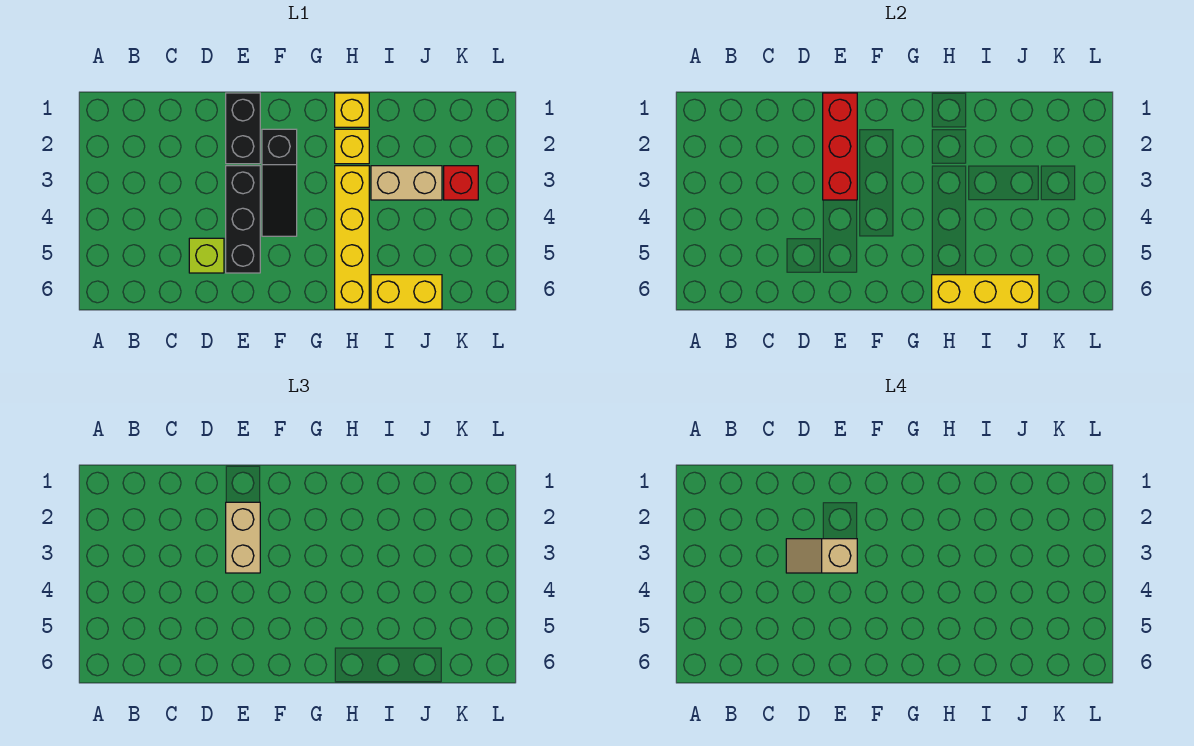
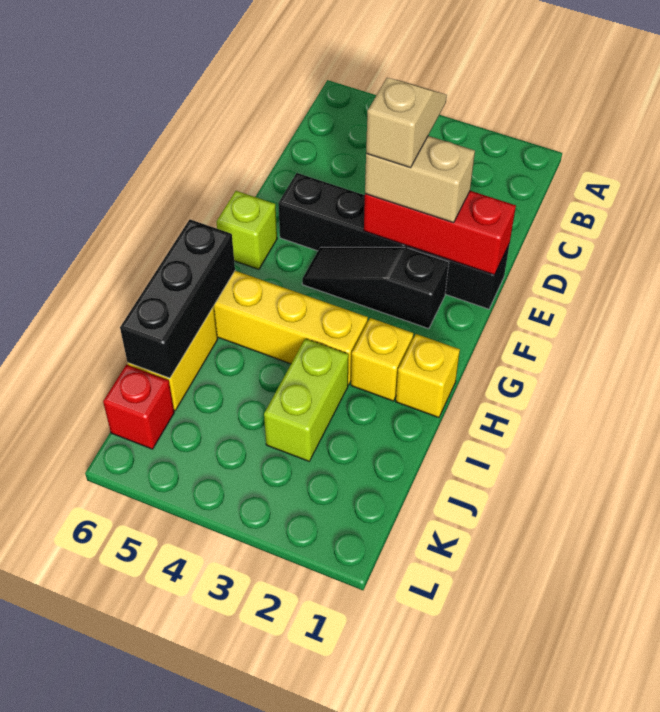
lime 1x1 brick [189,238,224,273] -> lime 1x1 brick moved to [216,191,277,269]
yellow 1x3 brick [932,275,1039,309] -> black 1x3 brick [120,220,235,378]
tan 1x2 brick [371,166,442,200] -> lime 1x2 brick [264,339,349,461]
red 1x1 brick [444,166,478,200] -> red 1x1 brick moved to [103,365,174,449]

